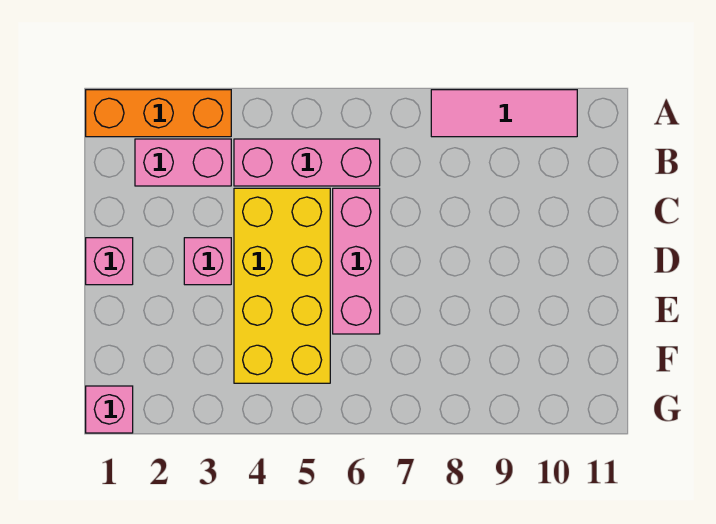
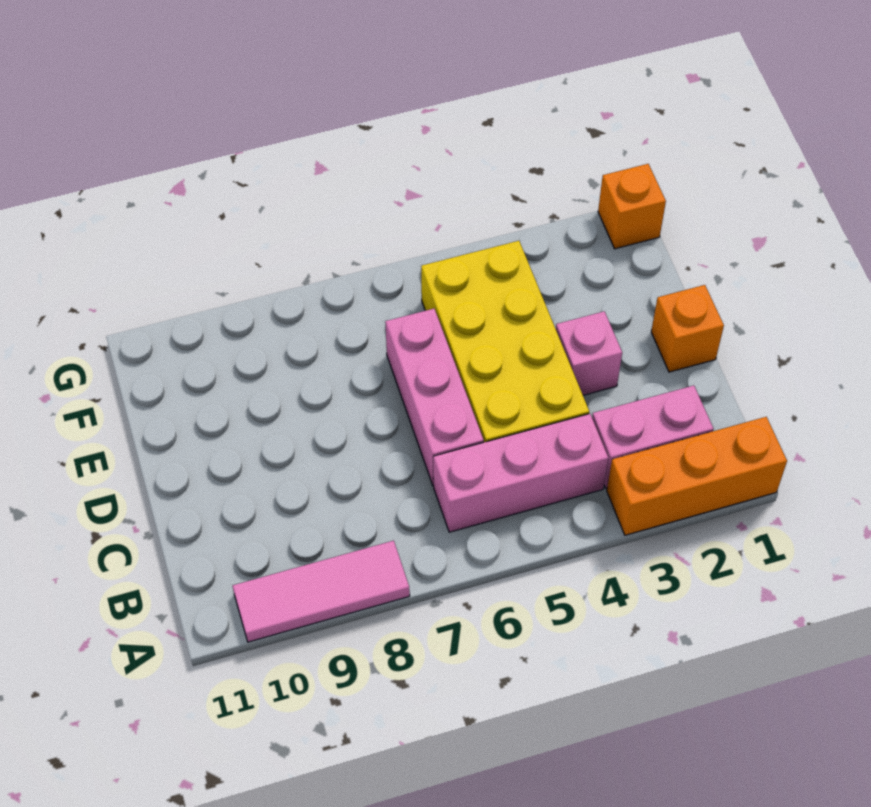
pink 1x1 brick [86,238,133,285] -> orange 1x1 brick [651,285,724,372]
pink 1x1 brick [86,386,133,433] -> orange 1x1 brick [598,164,666,249]

